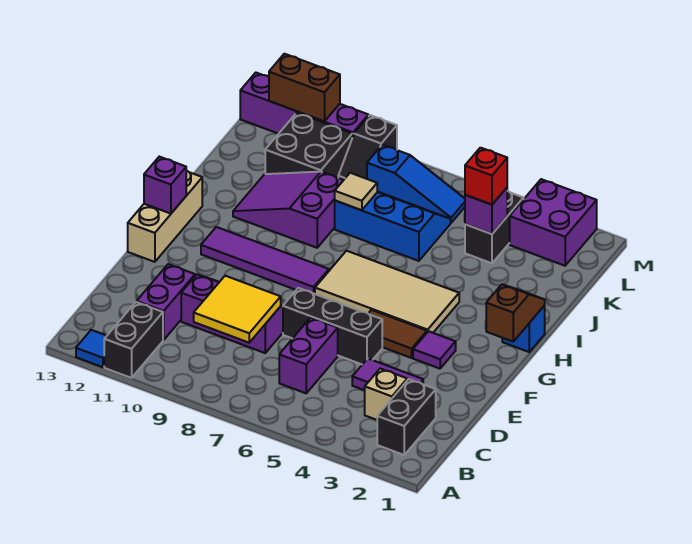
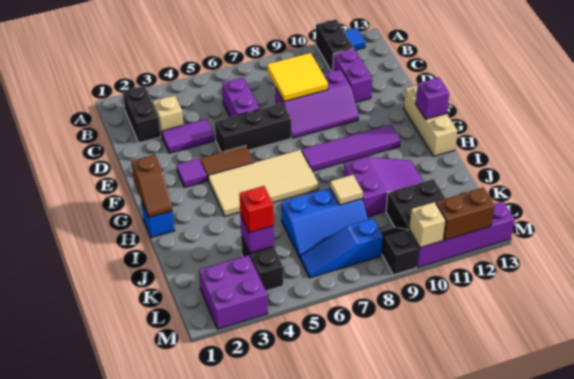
none -> tan 1x1 brick [409,202,446,248]

